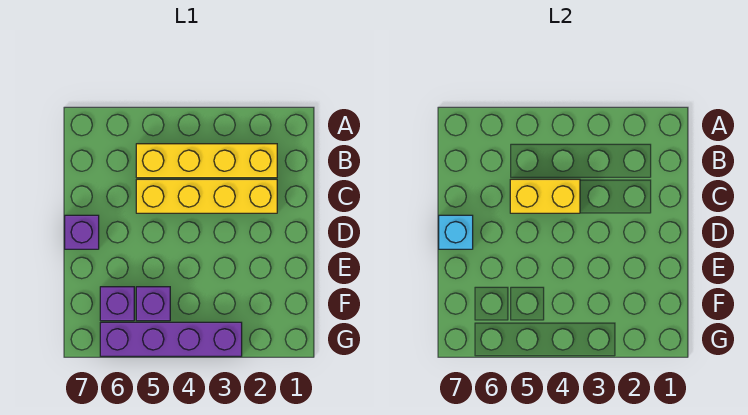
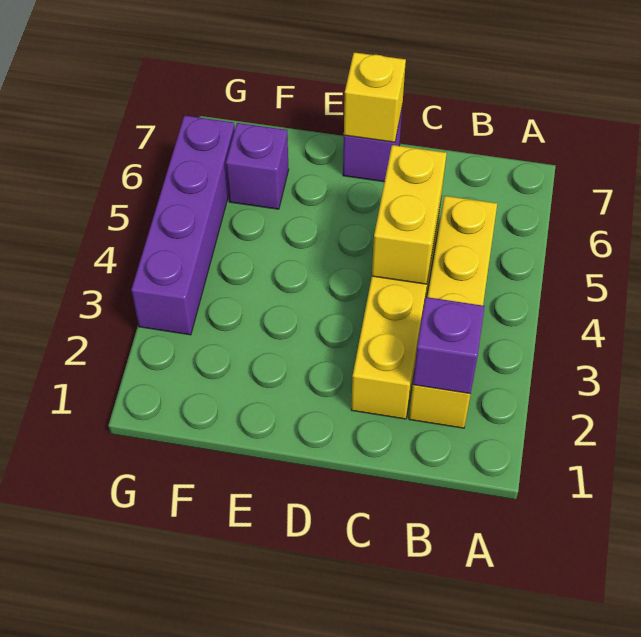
cyan 1x1 brick [439,215,473,249] -> yellow 1x1 brick [344,52,406,142]
purple 1x1 brick [136,287,170,321] -> purple 1x1 brick moved to [413,297,485,394]

